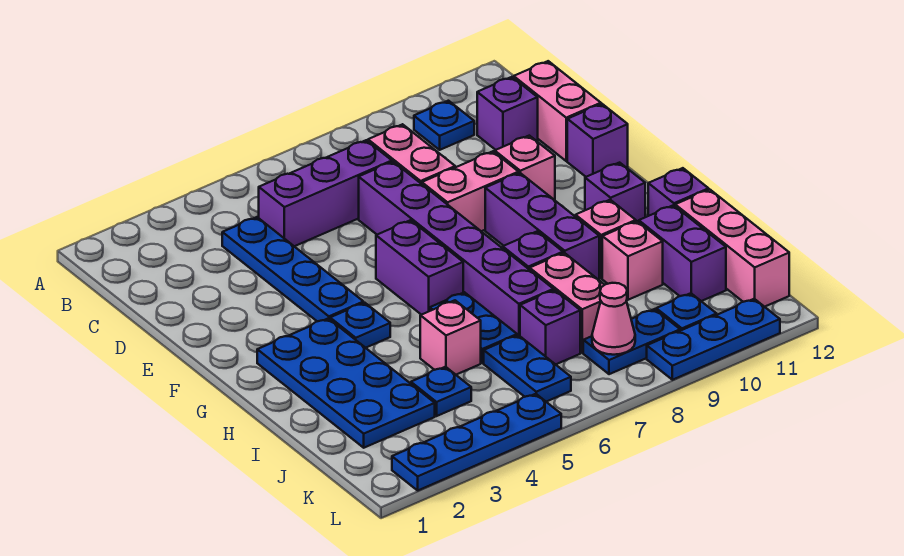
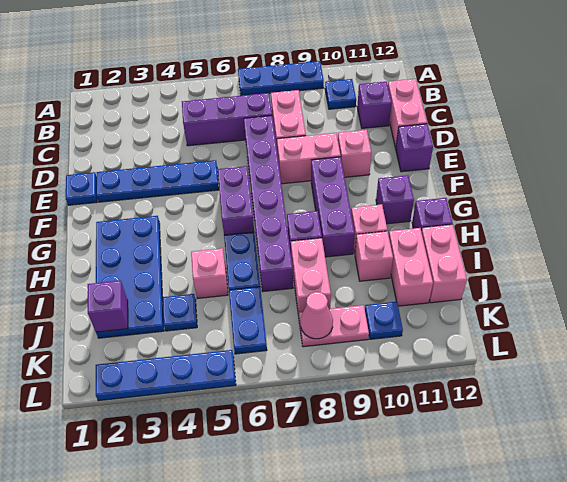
blue 1x4 plate [222,217,363,321] -> blue 1x4 plate turned to [97,160,219,202]
blue 1x1 plate [330,303,390,348] -> blue 1x1 plate moved to [66,172,97,205]
purple 1x2 brick [639,205,726,301] -> pink 1x2 brick [389,228,433,306]
pink 1x3 brick [675,189,789,307] -> pink 1x2 brick [421,224,467,303]
purple 1x1 brick [520,290,580,364] -> purple 1x1 brick moved to [88,281,128,332]
blue 1x2 plate [583,309,680,374] -> pink 1x2 plate [299,305,369,347]
blue 1x3 plate [647,299,780,380] -> blue 1x3 plate moved to [238,61,324,96]

